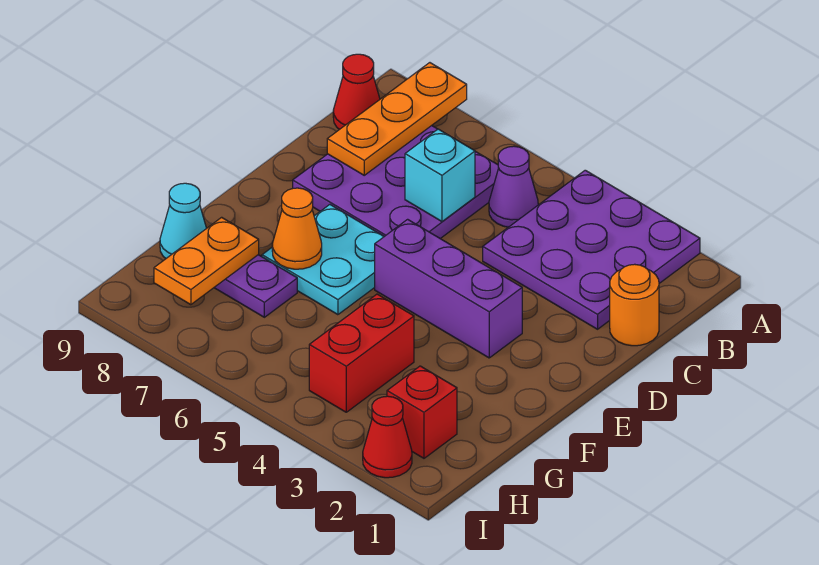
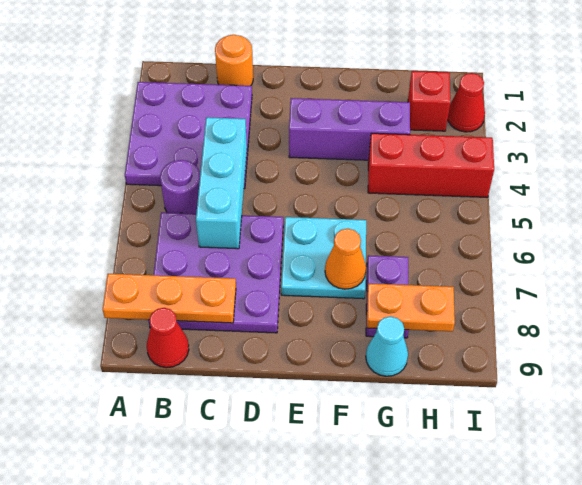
purple 1x1 cone [489,146,538,227] -> purple 1x1 round brick [160,160,200,214]
cyan 1x1 brick [405,129,475,221] -> cyan 1x3 brick [196,117,247,249]
purple 1x3 brick [375,219,522,358] -> purple 1x3 brick turned to [289,98,410,160]
red 1x2 brick [309,294,414,412] -> red 1x3 brick [368,133,494,197]

